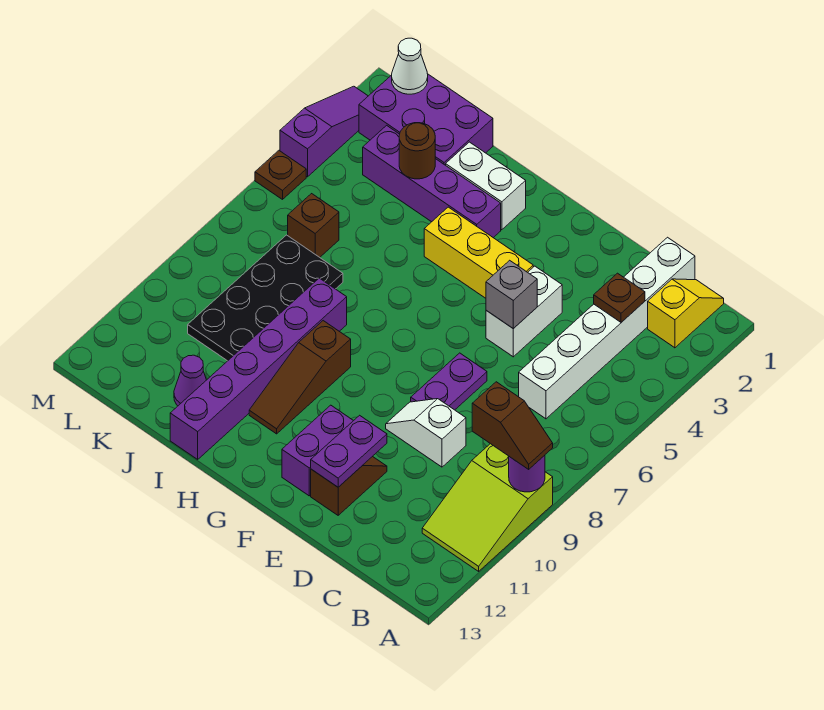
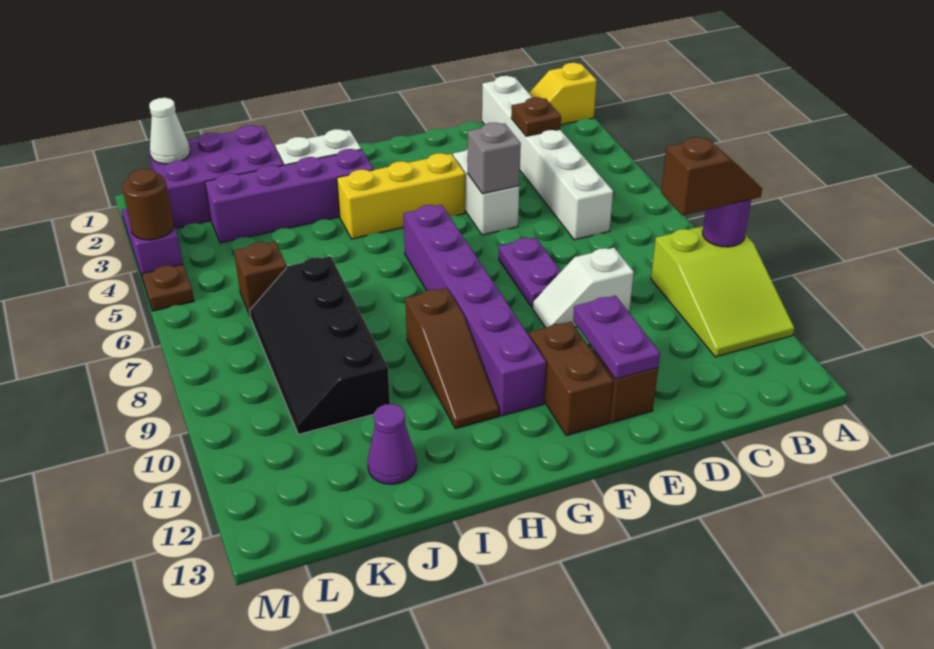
yellow 1x2 slope [648,279,724,348] -> yellow 1x2 slope turned to [529,63,597,125]
purple 1x2 brick [282,405,353,496] -> brown 1x2 brick [529,322,613,436]
purple 1x6 brick [170,278,347,459] -> purple 1x6 brick moved to [403,205,546,416]
brown 1x1 round brick [399,123,435,179] -> brown 1x1 round brick moved to [123,169,174,240]
black 2x4 plate [188,235,343,361] -> black 2x4 slope [250,256,390,434]

